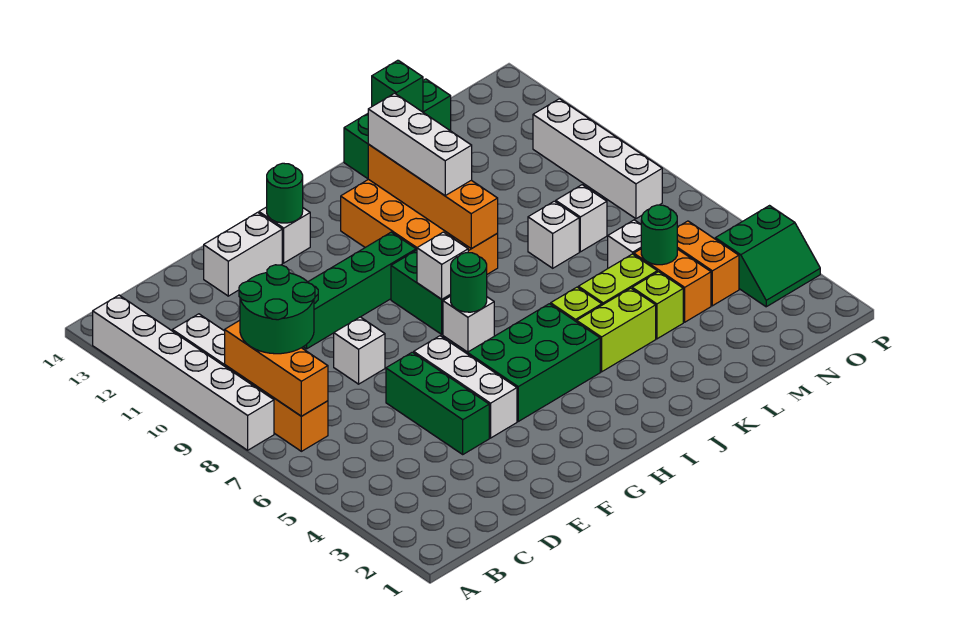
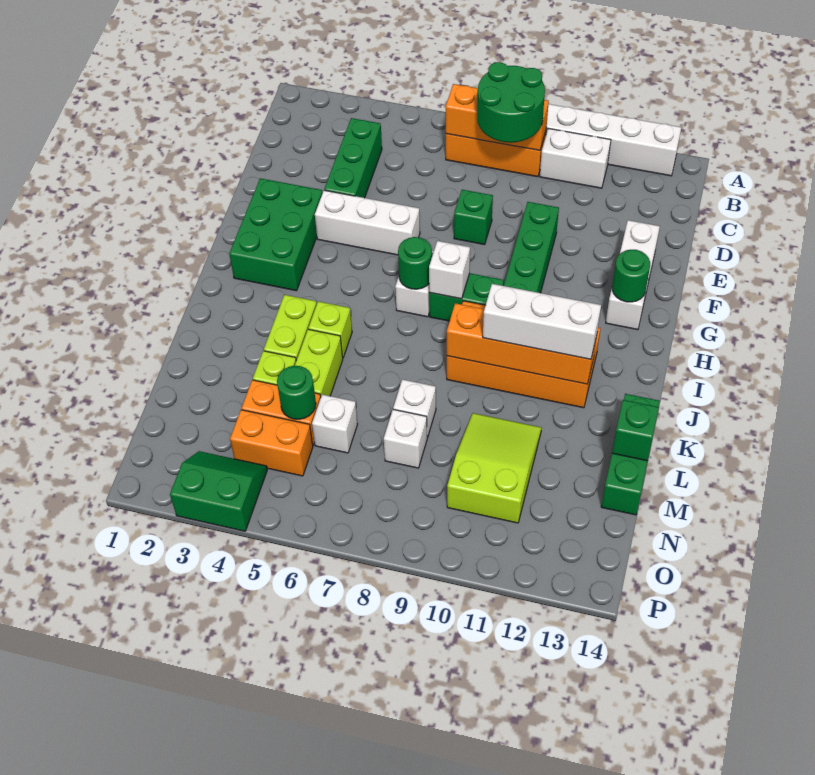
green 1x3 brick [386,352,489,454] -> green 1x3 brick turned to [324,118,382,198]
white 1x1 brick [334,317,385,384] -> green 1x1 brick [454,190,493,245]
green 2x3 brick [467,304,600,421] -> green 2x3 brick moved to [229,178,323,291]
none -> lime 2x3 slope [447,413,541,523]
green 2x2 slope [715,206,820,307] -> green 2x2 slope turned to [170,451,267,531]
white 1x4 brick [533,99,662,219] -> none

